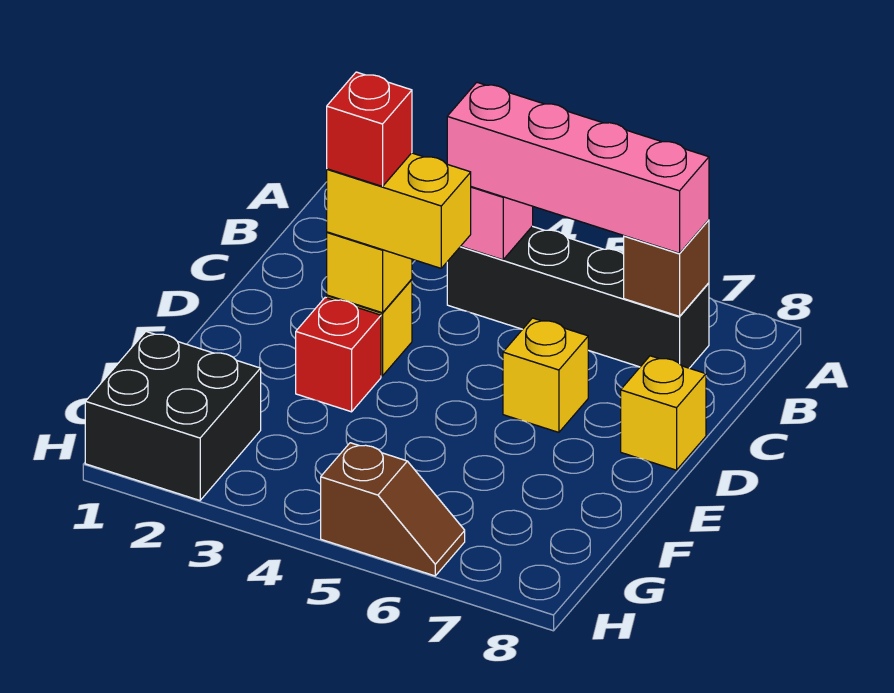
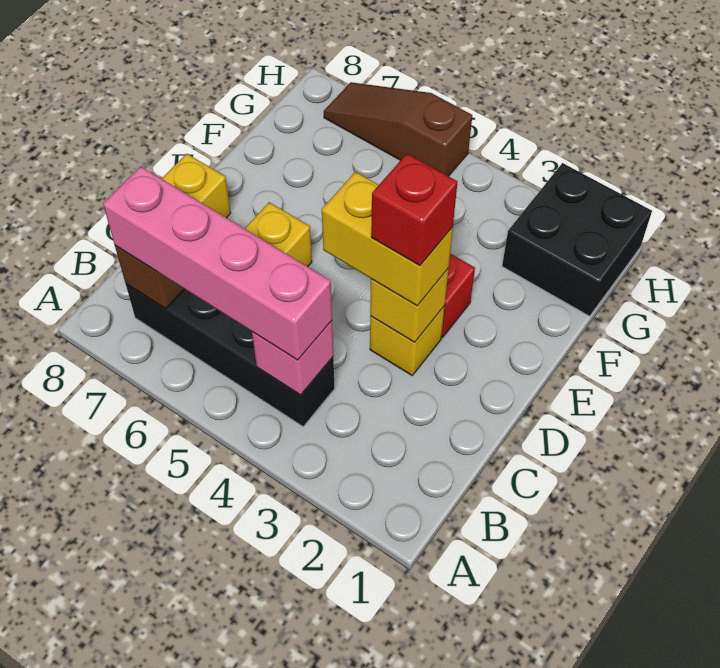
brown 1x2 slope [321,443,465,576] -> brown 1x3 slope [324,82,472,176]

